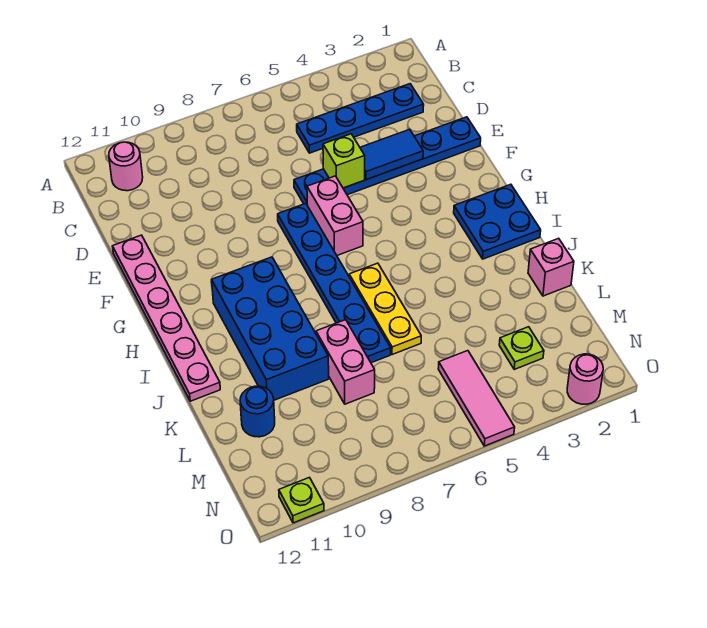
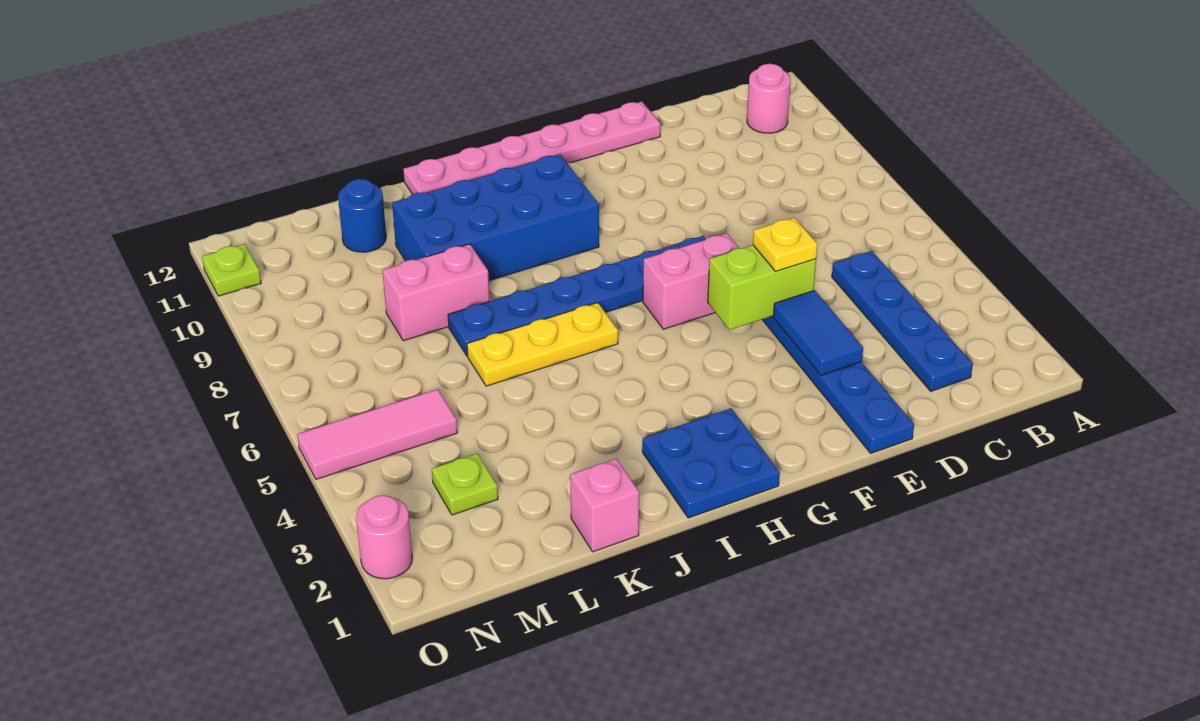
lime 1x1 brick [323,134,365,188] -> lime 1x2 brick [708,245,816,330]
none -> yellow 1x1 plate [753,217,818,271]

